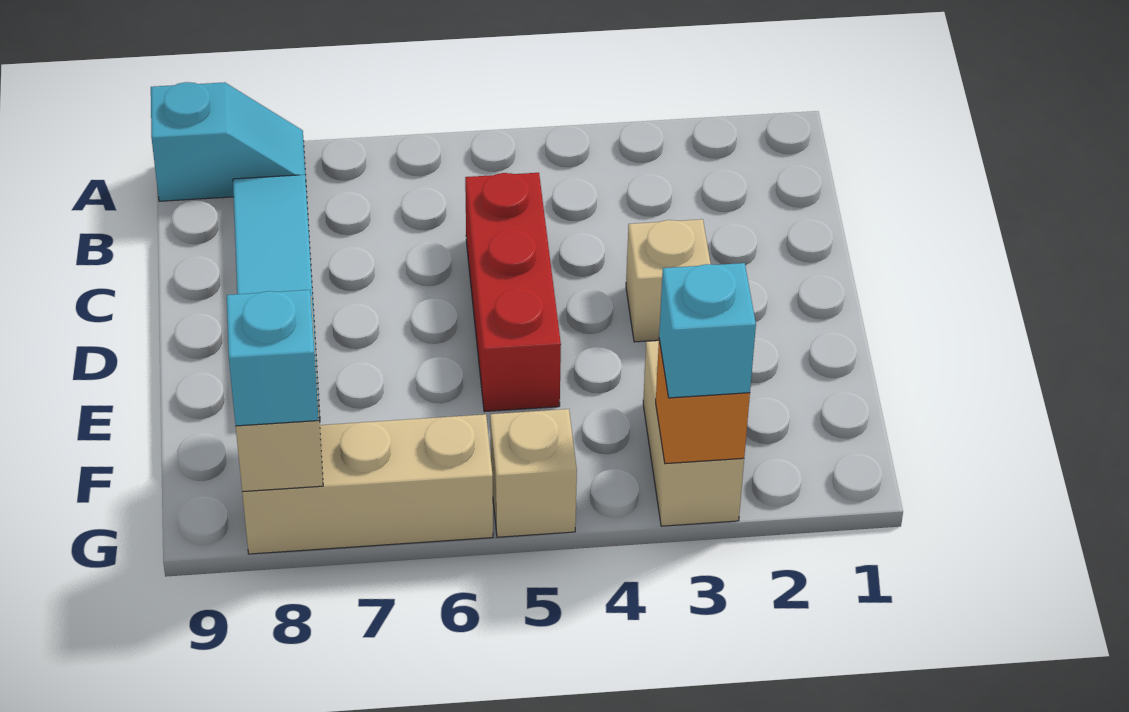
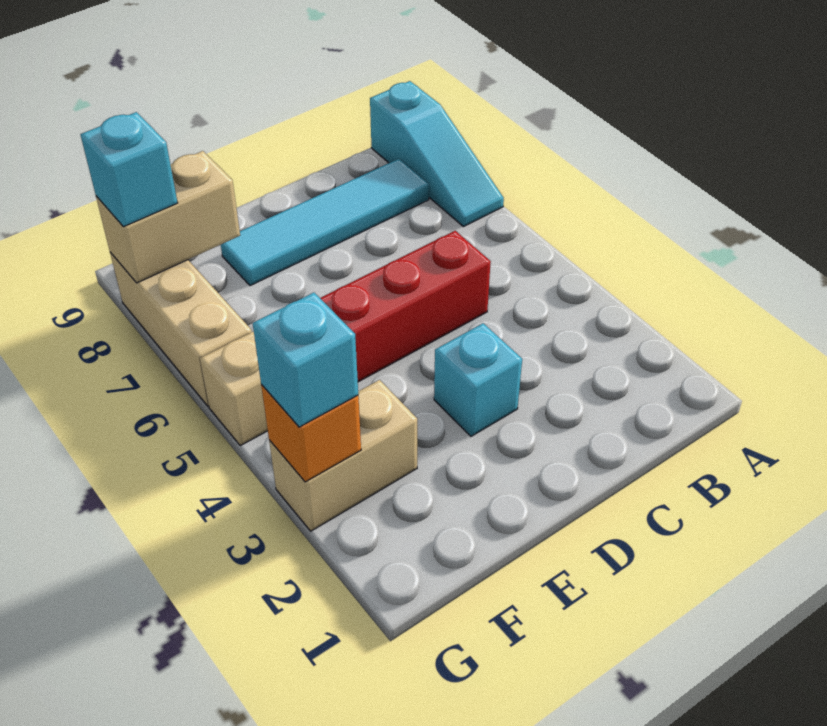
cyan 1x2 slope [151,82,306,201] -> cyan 1x3 slope [370,81,504,227]
tan 1x1 brick [626,219,711,342] -> cyan 1x1 brick [434,323,522,436]

